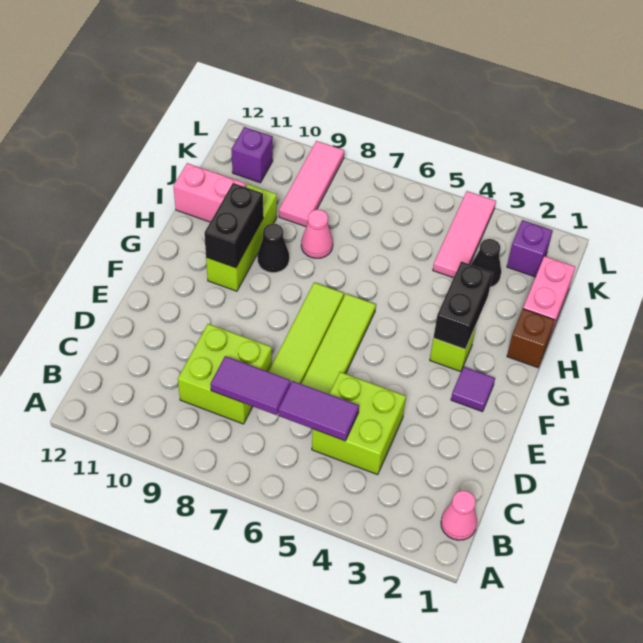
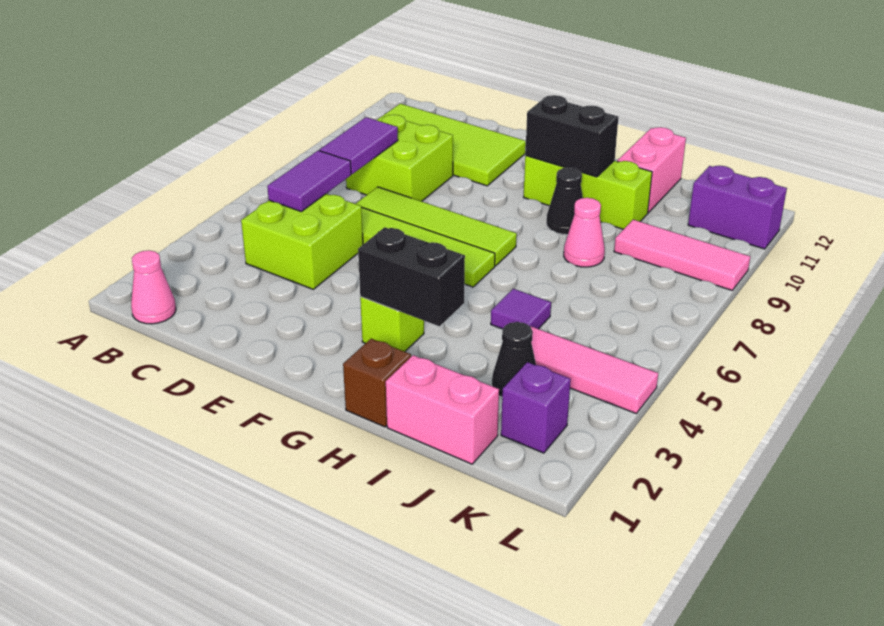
none -> lime 2x4 tile [377,104,526,186]
purple 1x1 tile [451,367,495,412] -> purple 1x1 tile moved to [491,289,551,329]
purple 1x1 brick [232,127,273,183] -> purple 1x2 brick [688,166,787,249]

